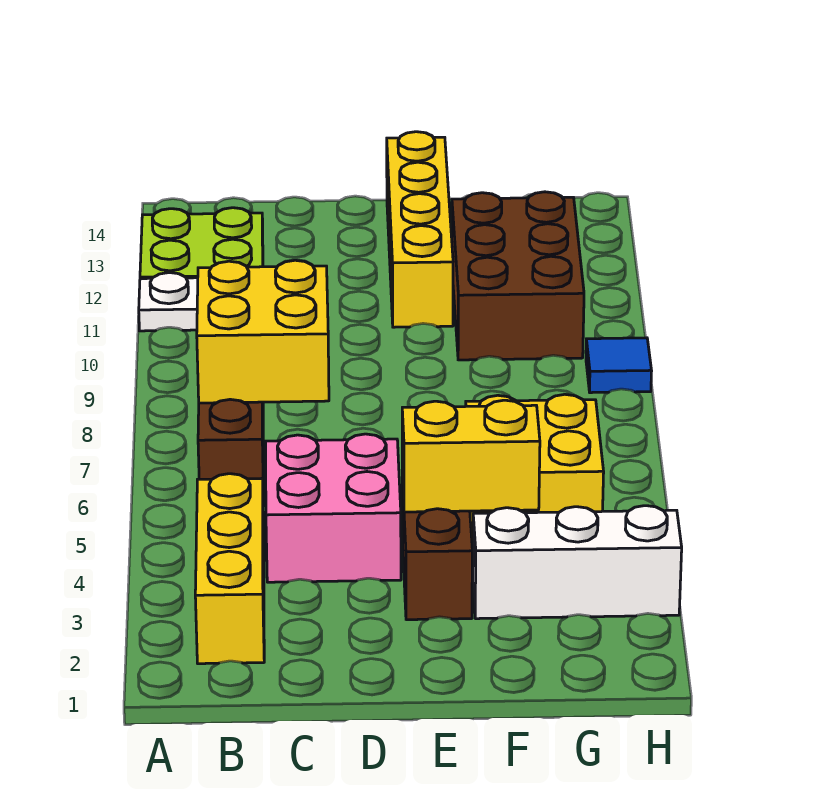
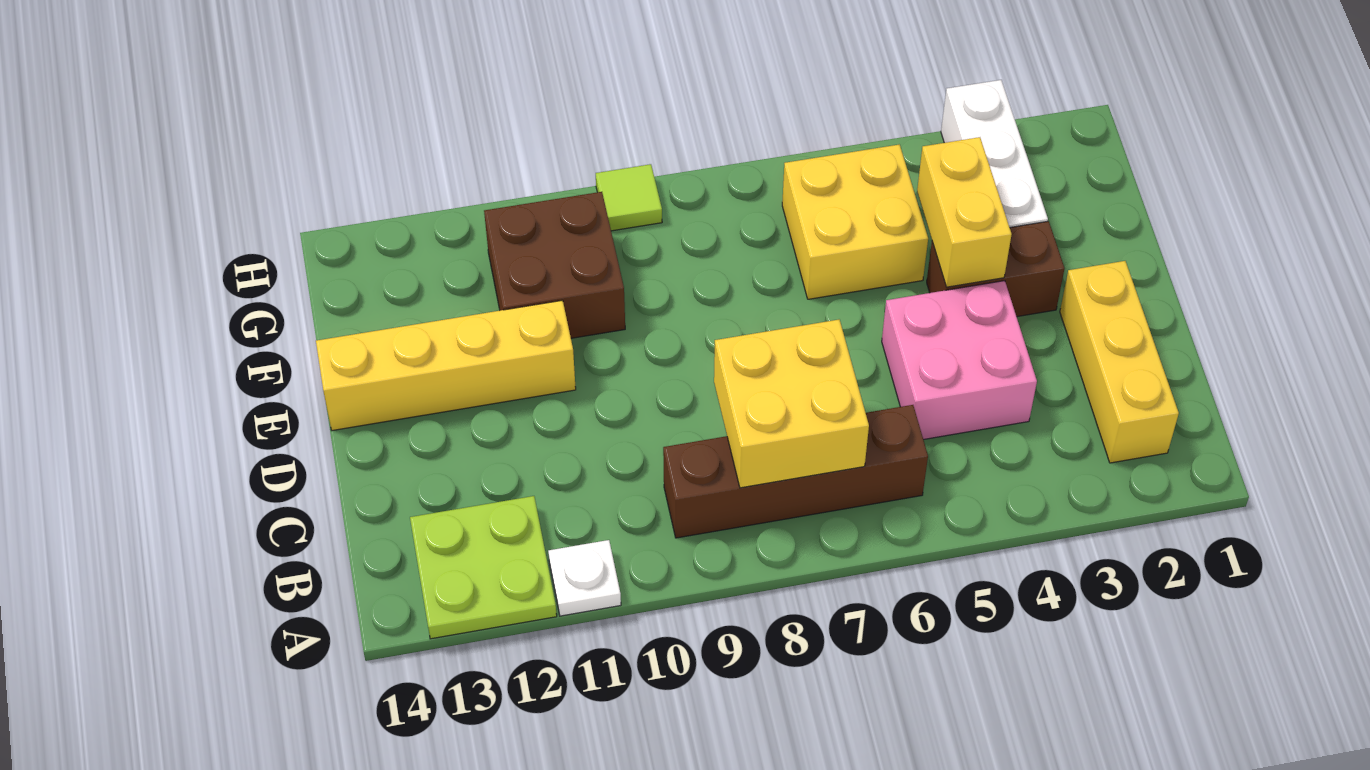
yellow 1x3 brick [195,474,264,664] -> yellow 1x3 brick turned to [1060,261,1179,463]
brown 2x3 brick [452,192,584,360] -> brown 2x2 brick [484,192,625,338]
blue 1x1 tile [586,338,652,393] -> lime 1x1 tile [596,164,662,231]

